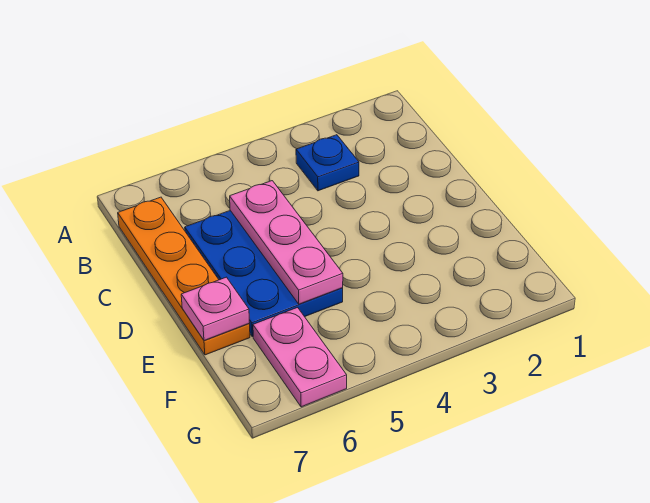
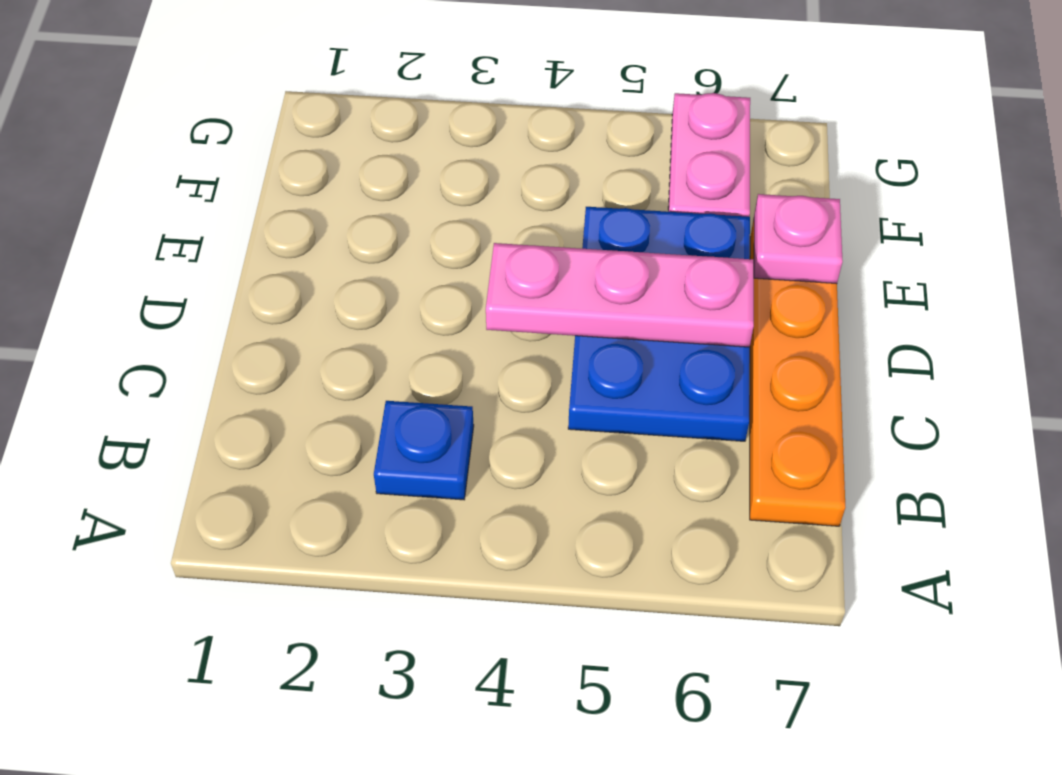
pink 1x3 plate [230,181,343,304] -> pink 1x3 plate turned to [486,243,754,347]

